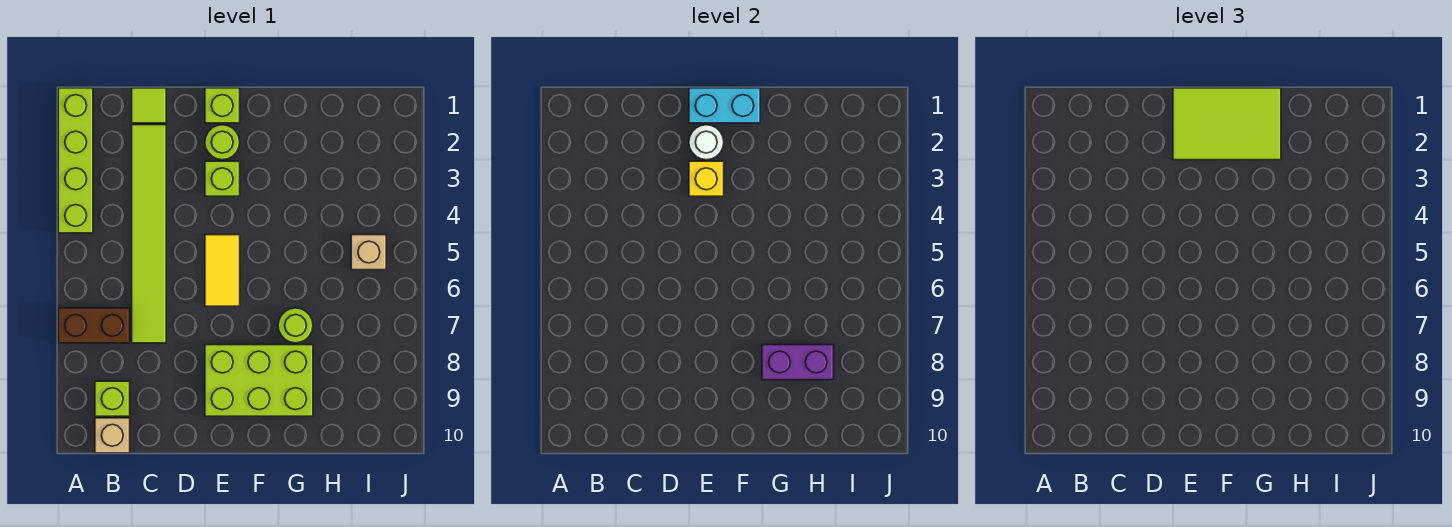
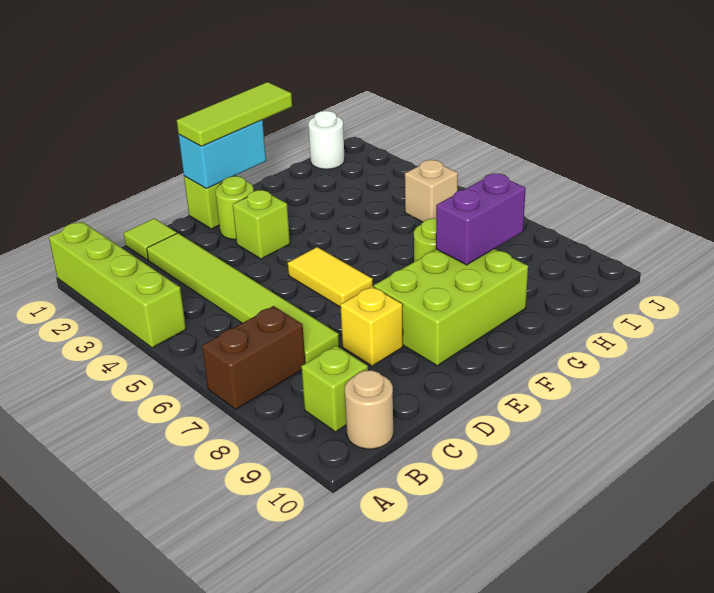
tan 1x1 brick [95,418,130,453] -> tan 1x1 round brick [345,370,393,449]
lime 2x3 tile [1173,88,1281,160] -> lime 1x3 tile [177,82,292,146]
white 1x1 round brick [689,125,724,160] -> white 1x1 round brick moved to [308,111,345,169]
yellow 1x1 brick [689,161,724,196] -> yellow 1x1 brick moved to [340,286,403,366]

